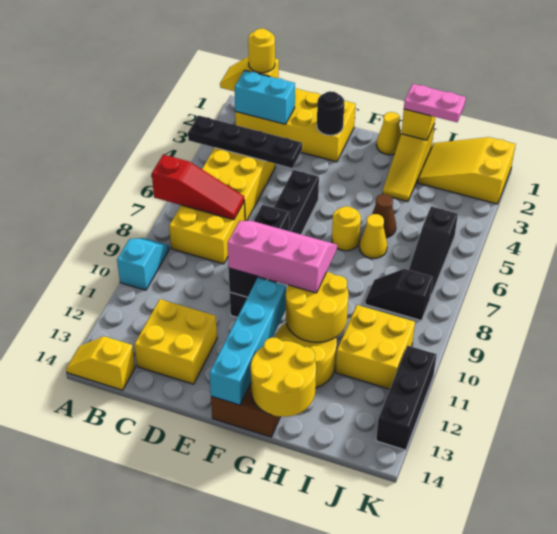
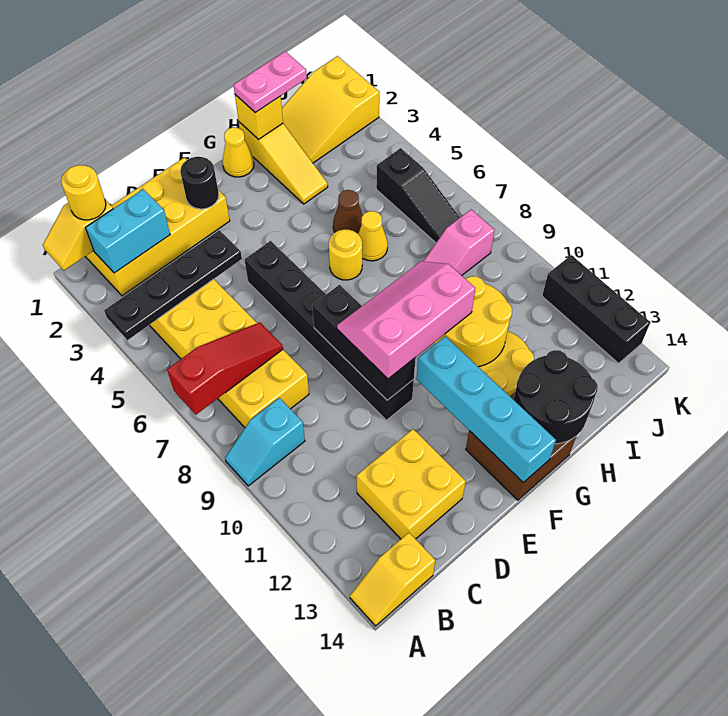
cyan 1x2 slope [117,238,169,290] -> cyan 1x2 slope turned to [225,398,305,486]
yellow 2x2 round brick [251,337,316,417] -> black 2x2 round brick [513,350,598,444]
black 1x2 slope [365,269,433,321] -> pink 1x2 slope [424,210,494,275]
yellow 2x2 brick [336,305,415,389] -> none

